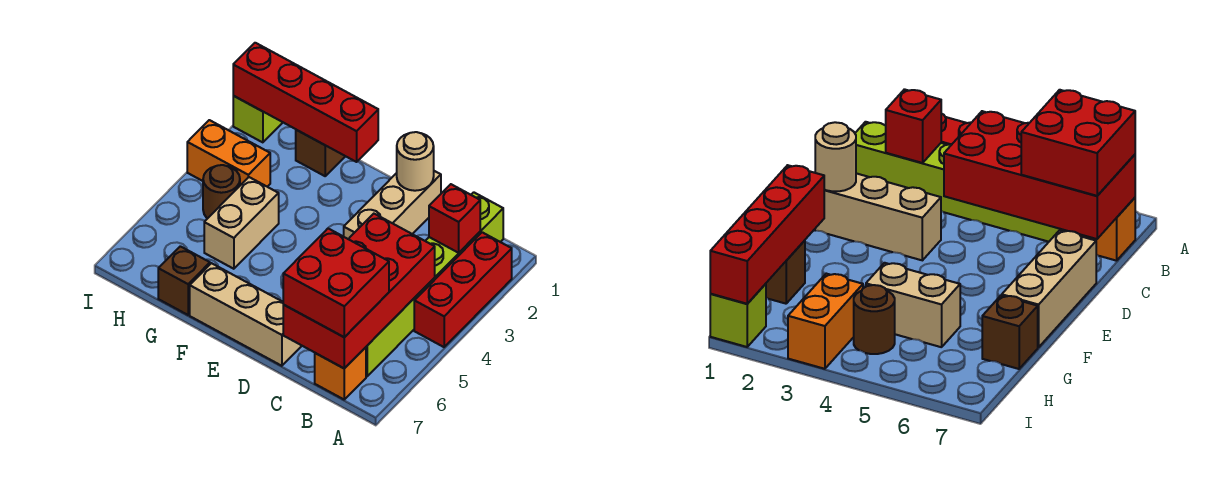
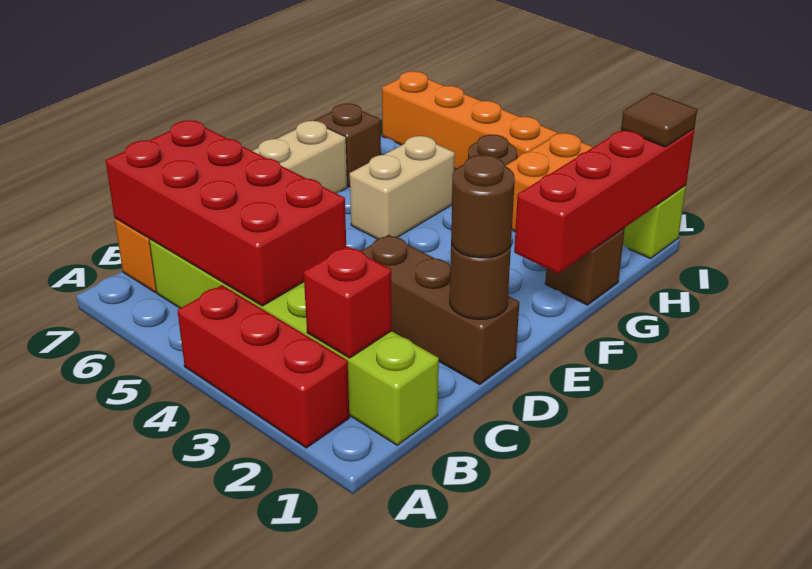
red 2x2 brick [283,229,389,337] -> none
tan 1x3 brick [344,171,441,239] -> brown 1x3 brick [362,235,519,384]
tan 1x1 round brick [397,132,434,191] -> brown 1x1 round brick [450,242,511,319]
none -> brown 1x1 round brick [451,155,515,258]
tan 1x2 brick [204,177,279,269] -> tan 1x2 brick turned to [350,136,455,239]
none -> brown 1x1 tile [621,93,697,147]
none -> orange 1x4 brick [382,71,558,170]

